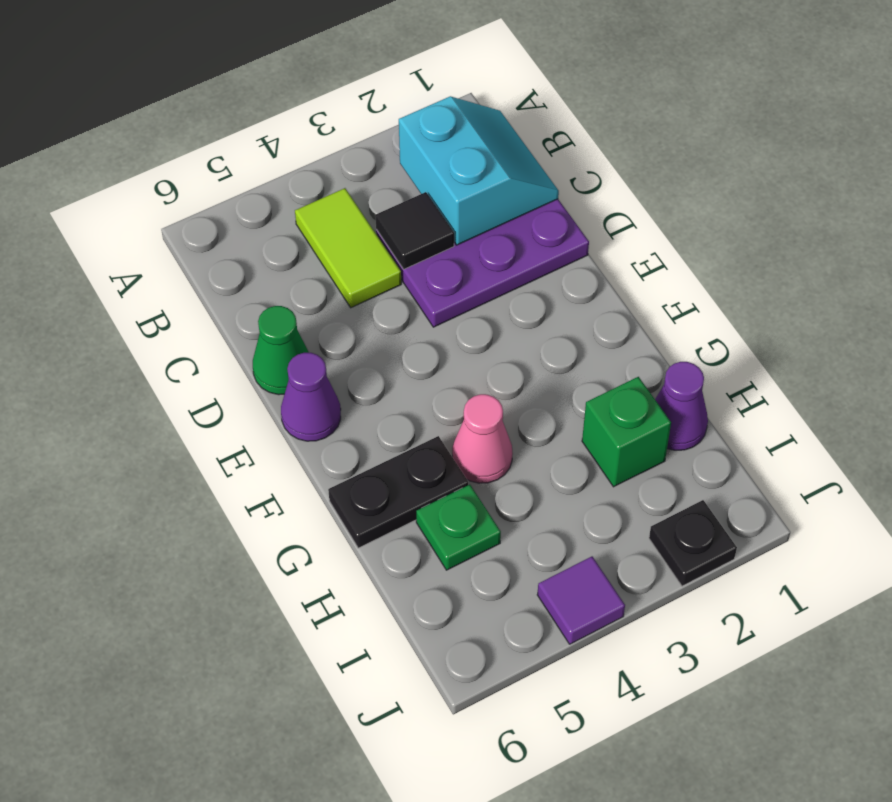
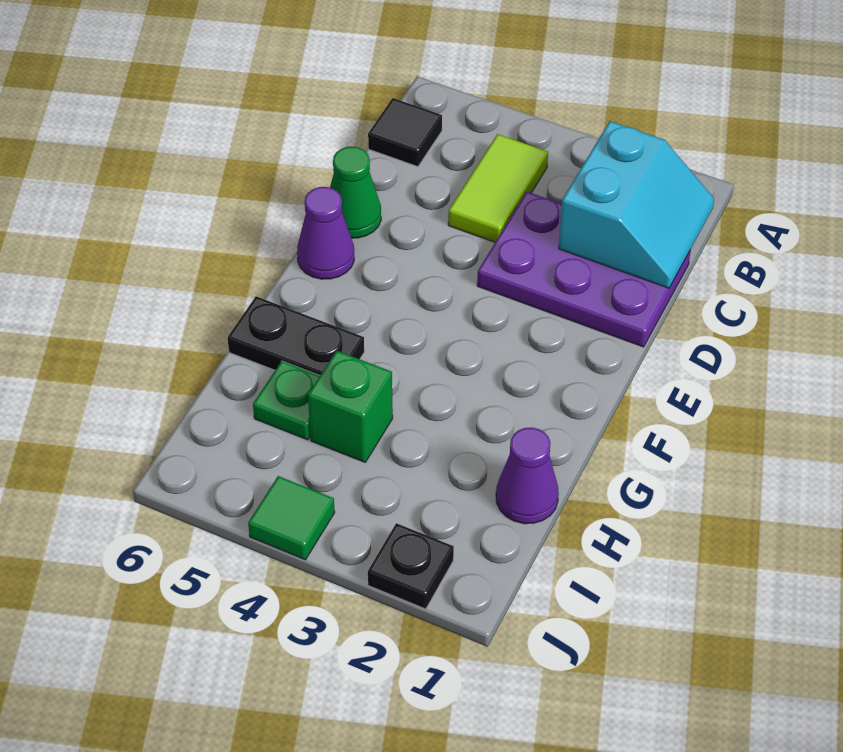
black 1x1 tile [375,192,454,269] -> black 1x1 tile moved to [368,98,442,167]
pink 1x1 cone [452,394,513,483] -> none
green 1x1 brick [582,377,671,487] -> green 1x1 brick moved to [308,351,393,462]
purple 1x1 tile [537,557,625,644] -> green 1x1 tile [248,476,335,560]

